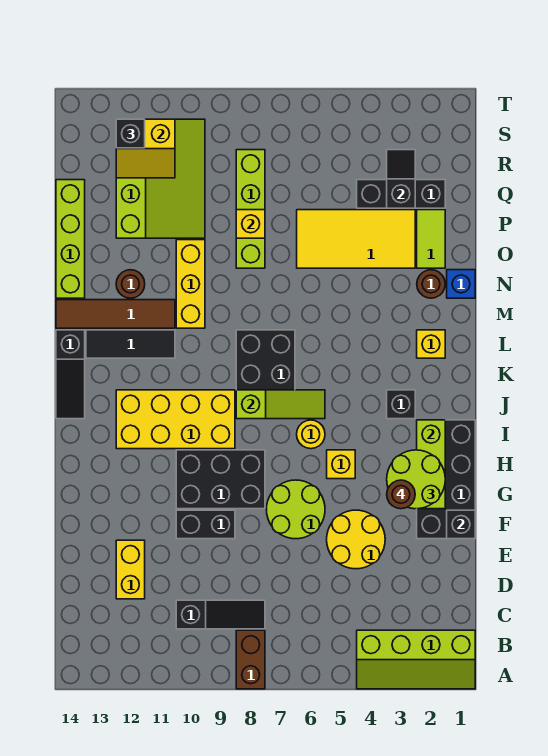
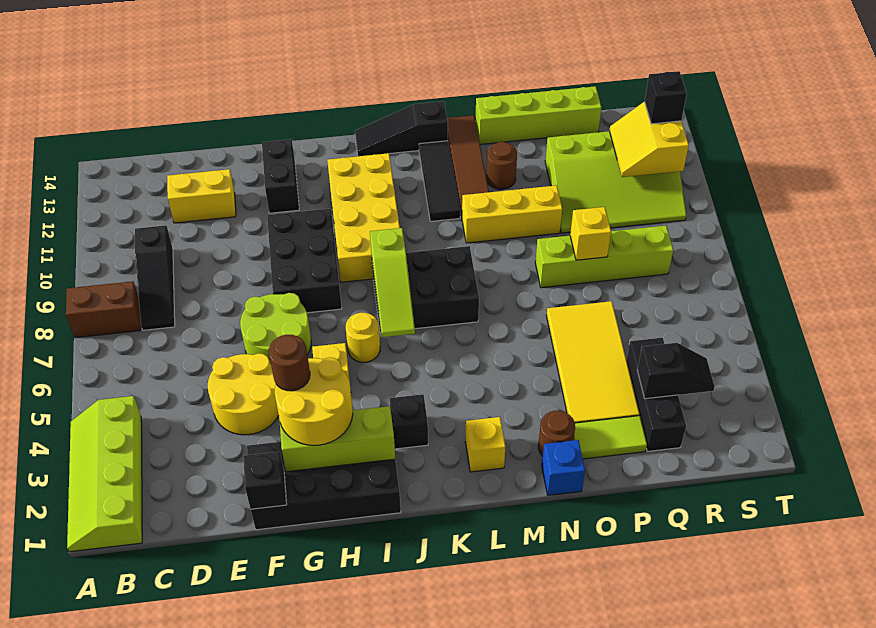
black 1x2 brick [176,510,235,539] -> black 1x2 brick moved to [262,139,299,213]
lime 2x2 round brick [387,450,445,509] -> yellow 2x2 round brick [275,357,353,445]

